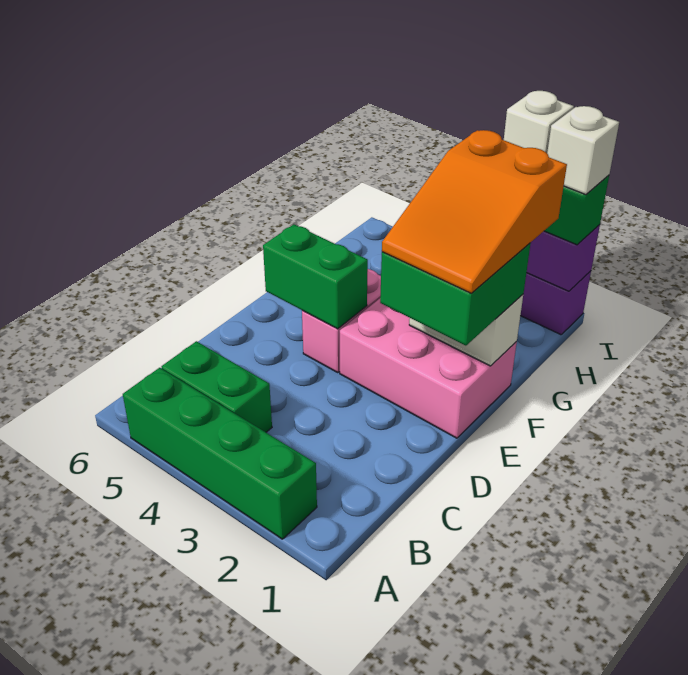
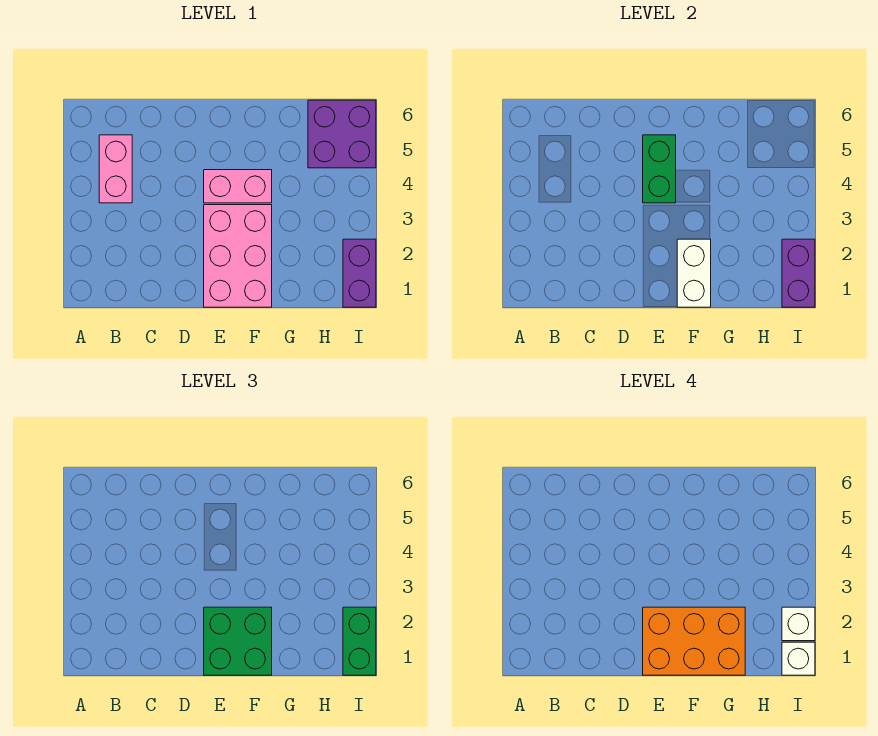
green 1x4 brick [123,368,317,539] -> none
green 1x2 brick [162,341,272,432] -> pink 1x2 brick [99,135,132,203]
orange 2x3 slope [382,130,567,293] -> orange 2x3 brick [643,607,745,675]
none -> purple 2x2 brick [308,100,376,168]

